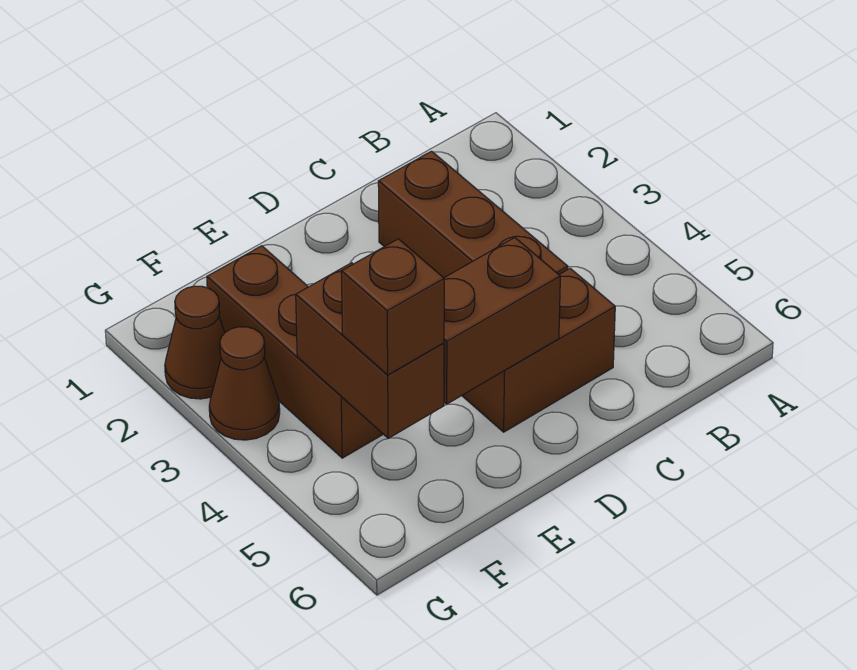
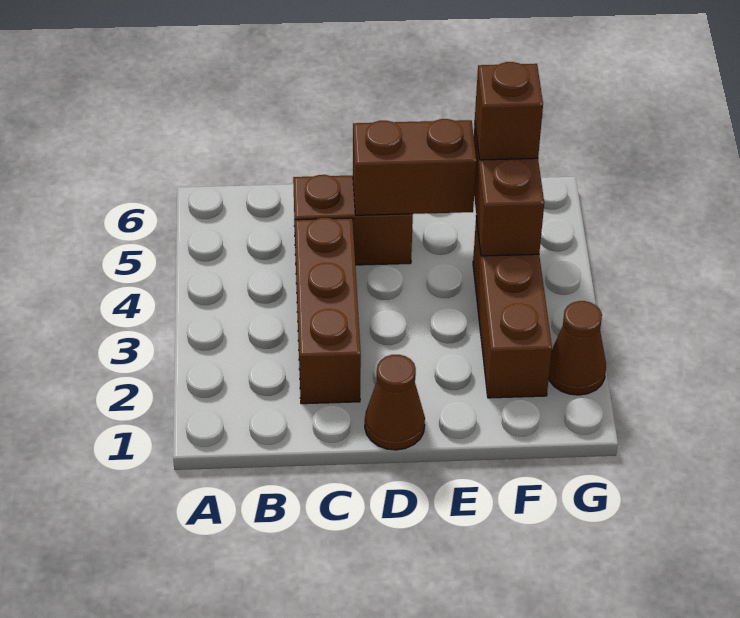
brown 1x1 cone [209,327,280,440] -> brown 1x1 cone moved to [365,355,425,450]

